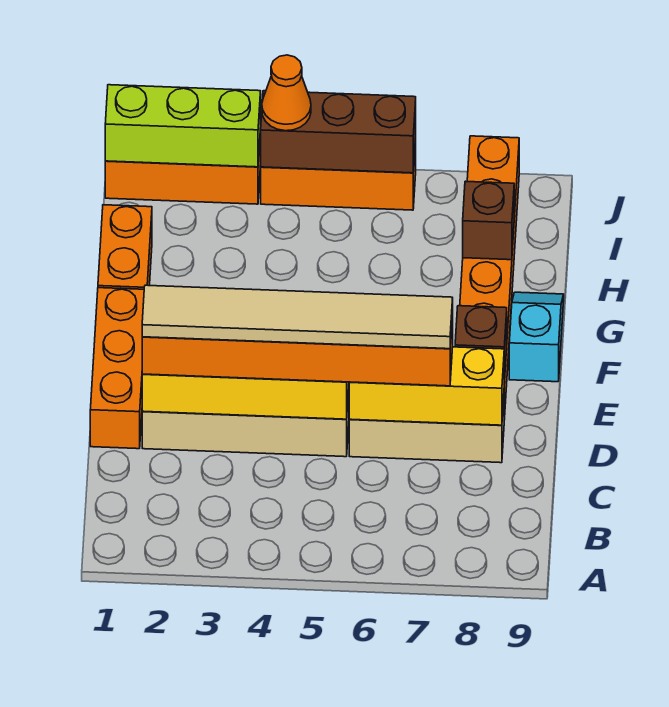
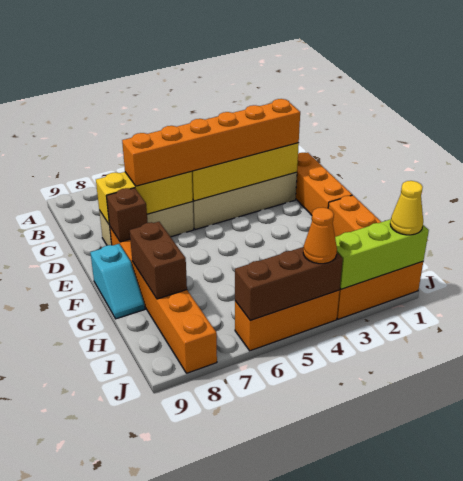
tan 1x6 tile [142,285,453,349] -> none
brown 1x1 brick [463,181,514,260] -> brown 1x2 brick [130,222,187,299]
none -> yellow 1x1 cone [390,181,423,235]

